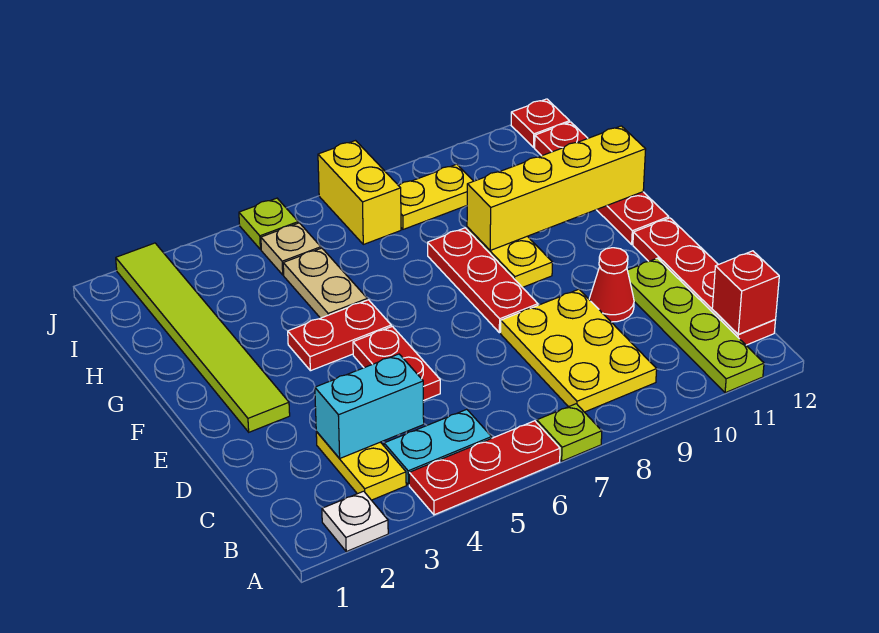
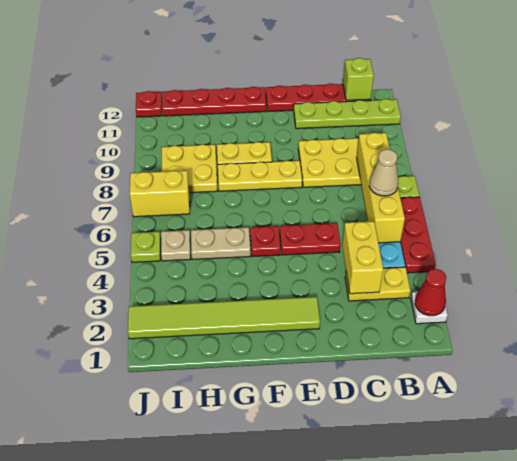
none -> tan 1x1 cone [369,149,398,196]
red 1x1 brick [712,251,779,334] -> lime 1x1 brick [343,58,374,100]
cyan 1x2 brick [315,354,424,458] -> yellow 1x2 brick [342,221,383,294]
red 1x1 cone [589,248,634,322] -> red 1x1 cone moved to [415,269,446,316]
red 1x3 plate [428,228,538,333] -> yellow 1x3 plate [218,161,302,191]
red 1x2 plate [288,300,391,371] -> red 1x1 plate [250,226,281,257]
yellow 1x4 brick [467,126,646,251] -> yellow 1x4 brick moved to [357,133,405,243]
yellow 1x2 plate [399,164,473,229] -> yellow 2x2 plate [162,144,218,193]

